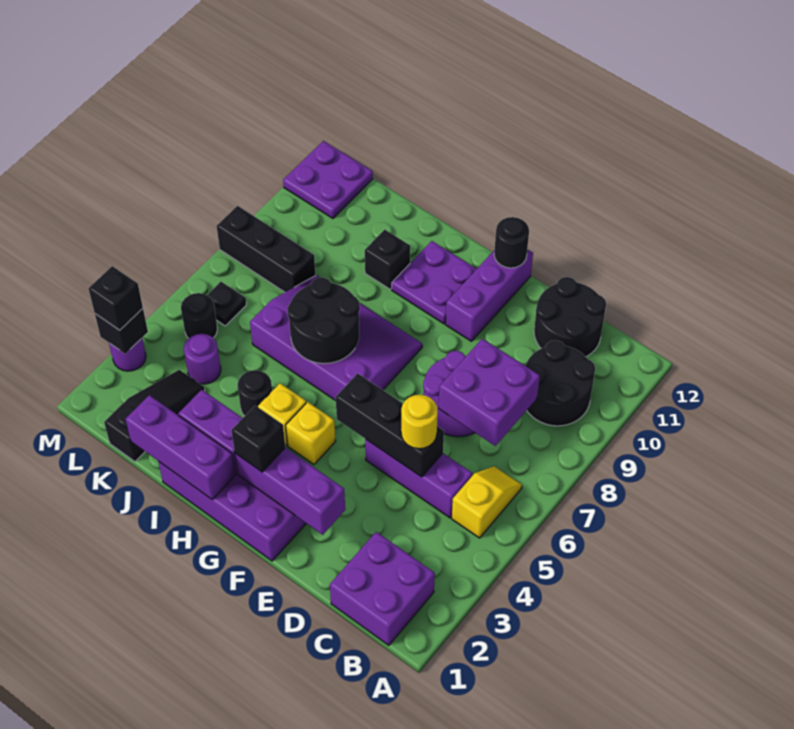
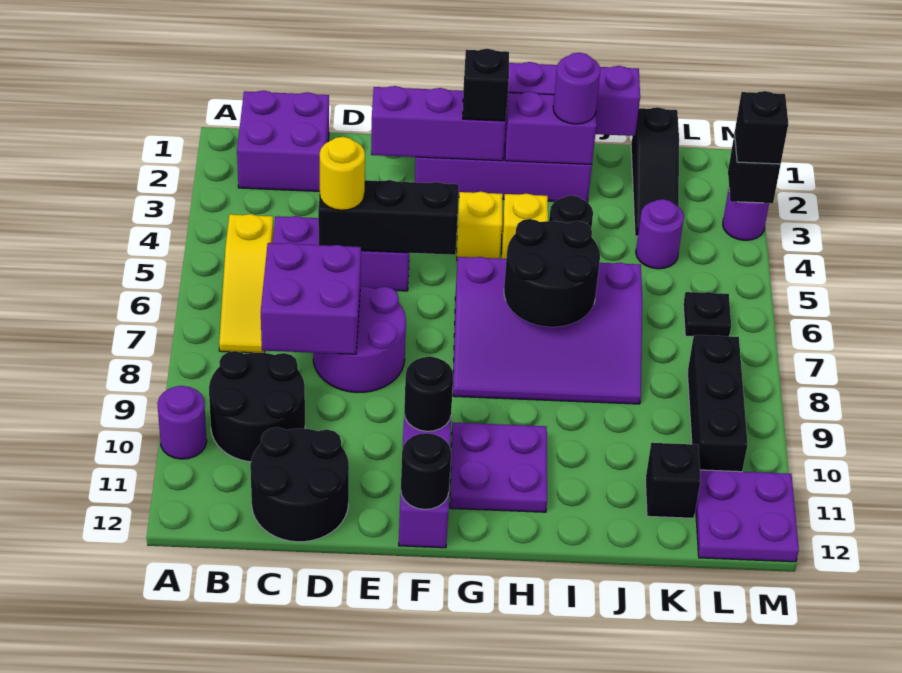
none -> purple 1x1 round brick [157,386,207,459]
yellow 1x2 slope [452,466,522,538] -> yellow 1x3 slope [219,214,273,353]
none -> purple 1x1 round brick [553,53,600,124]
black 1x1 brick [365,230,410,289] -> black 1x1 brick moved to [645,443,701,518]
black 1x3 brick [217,206,316,292] -> black 1x3 brick turned to [688,335,748,472]
black 1x1 round brick [181,293,217,339] -> black 1x1 round brick moved to [404,356,453,431]

